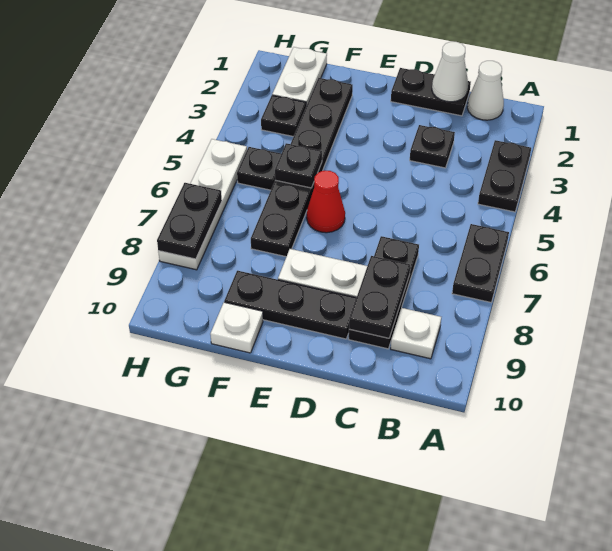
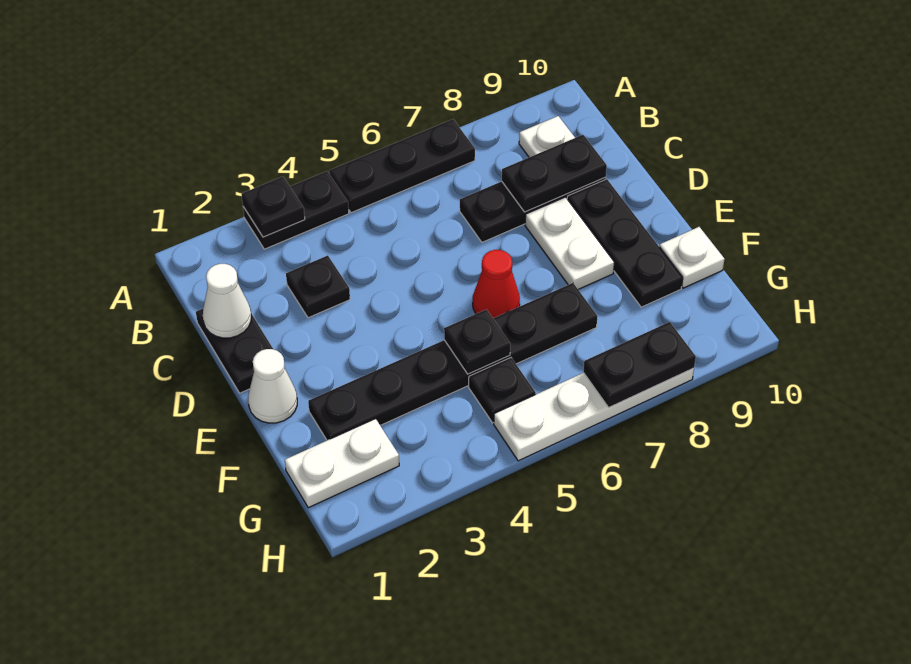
black 1x2 plate [452,224,509,302] -> black 1x3 plate [329,119,475,213]
white 1x1 cone [467,61,504,120] -> white 1x1 cone moved to [248,349,297,423]
black 1x1 plate [261,95,306,137] -> black 1x1 plate moved to [241,177,305,237]

